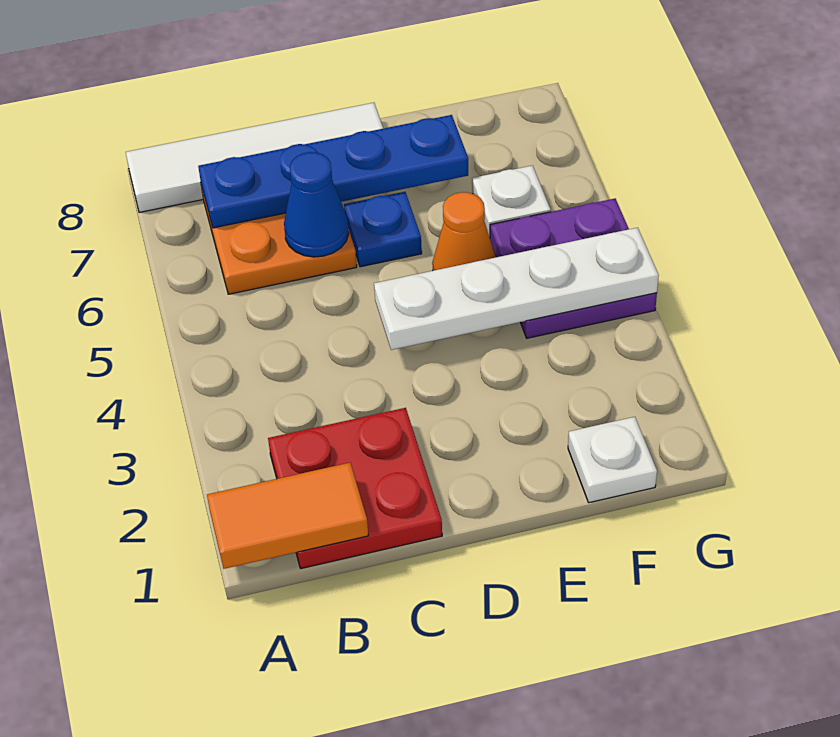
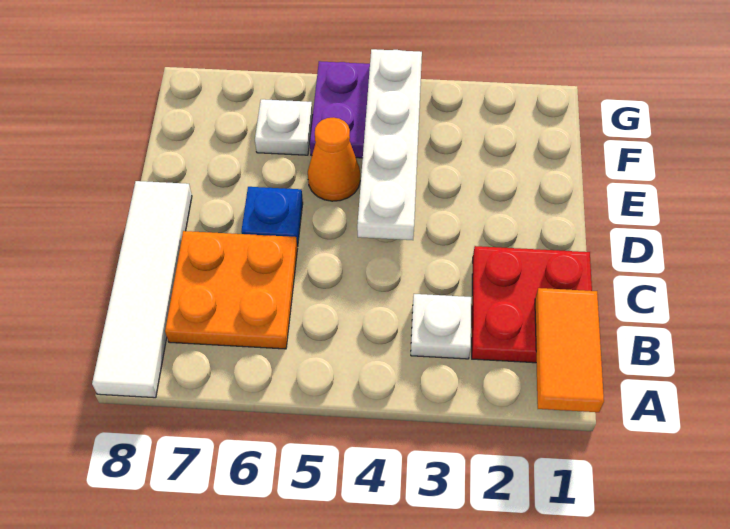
blue 1x4 plate [198,115,468,228] -> none
blue 1x1 cone [284,152,349,257] -> none
white 1x1 plate [568,417,657,503] -> white 1x1 plate moved to [411,294,471,359]

